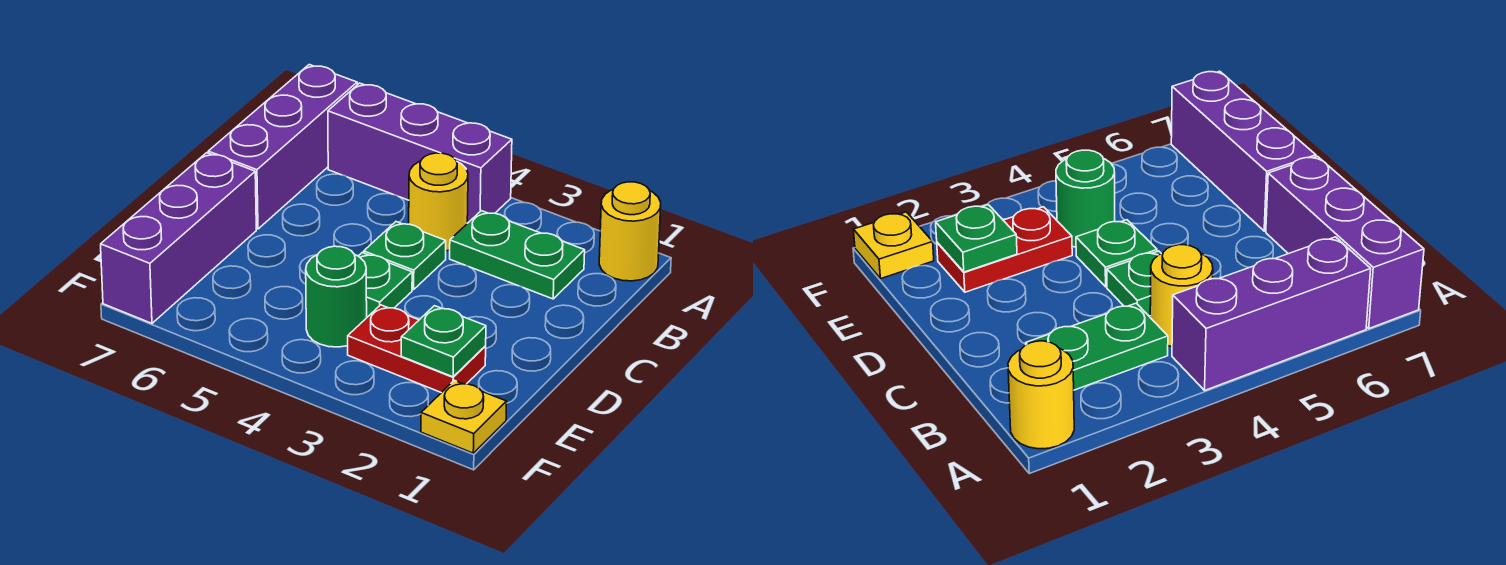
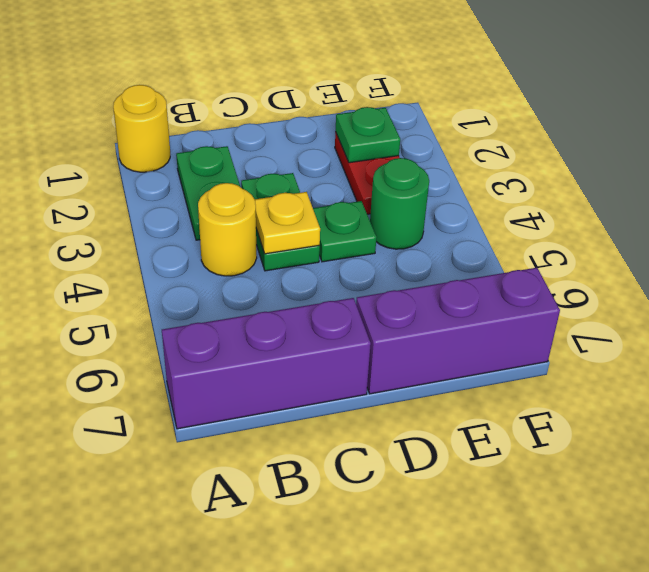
purple 1x3 brick [328,83,512,223] -> none
green 1x1 plate [364,222,446,290] -> green 1x2 plate [241,173,320,271]
yellow 1x1 plate [421,380,507,453] -> yellow 1x1 plate moved to [255,192,320,254]

